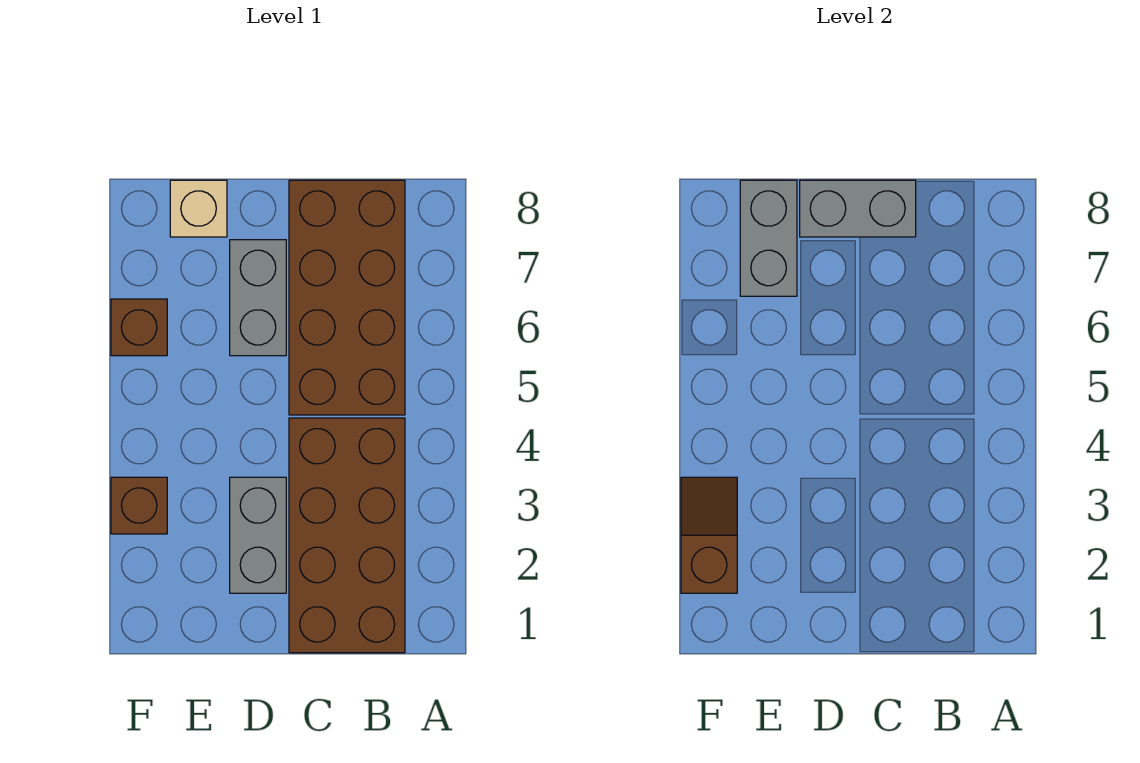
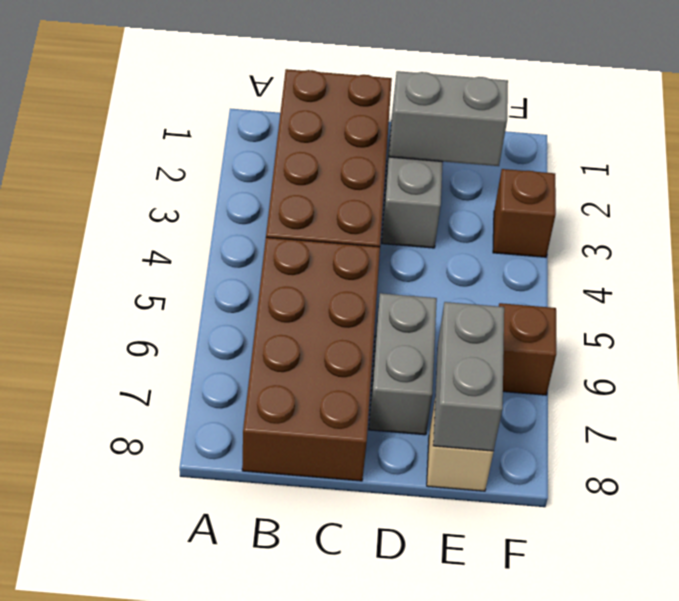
grey 1x2 brick [800,180,916,237] -> grey 1x2 brick moved to [389,71,508,166]
brown 1x2 slope [681,477,737,593] -> none

